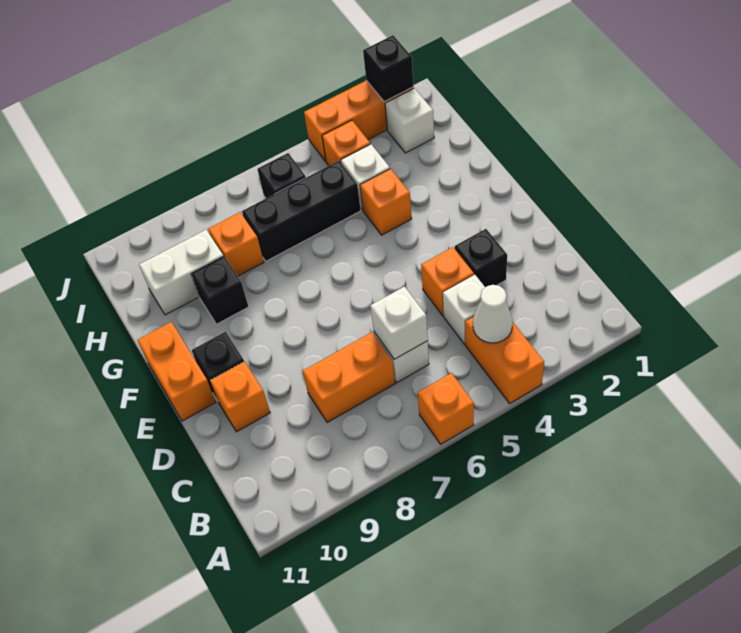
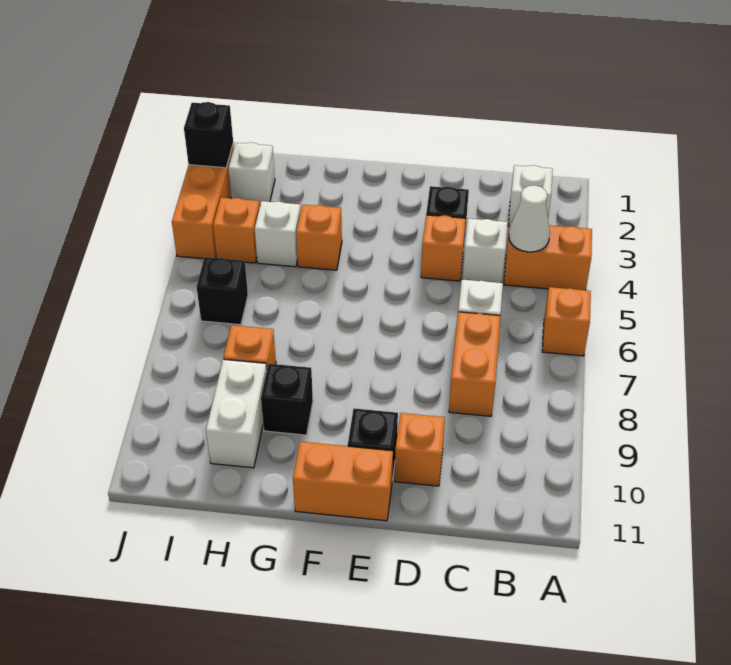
white 1x1 brick [370,287,428,359] -> white 1x1 brick moved to [508,165,553,226]
black 1x3 brick [242,161,361,261] -> none

